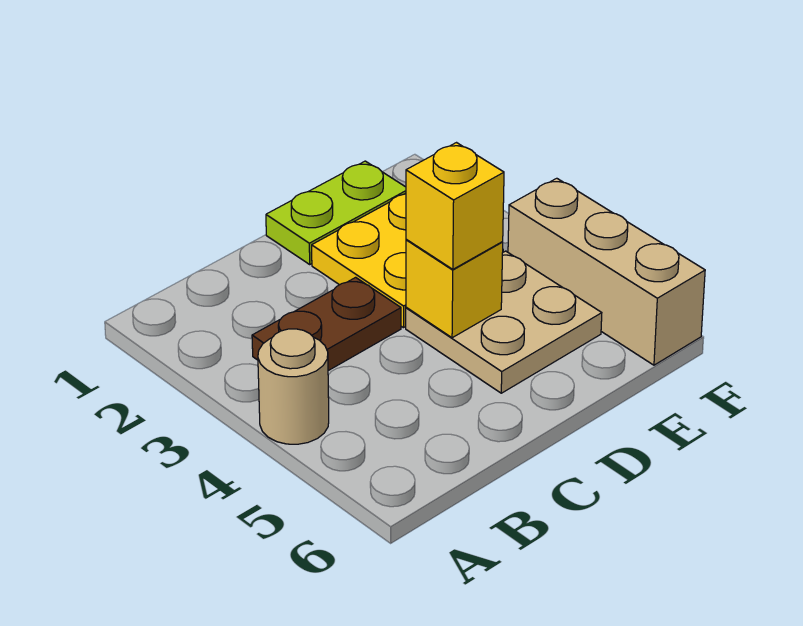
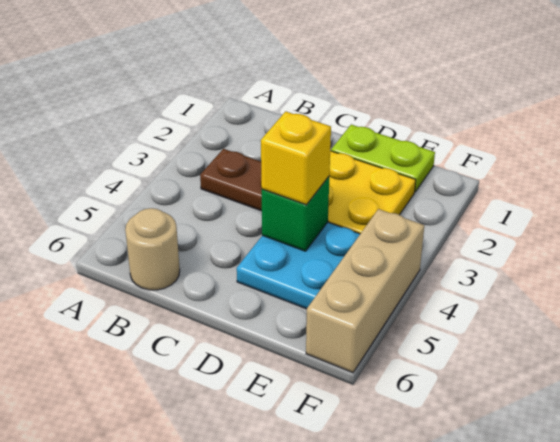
tan 1x1 round brick [258,329,329,444] -> tan 1x1 round brick moved to [125,208,180,290]
tan 2x2 plate [406,251,602,393] -> cyan 2x2 plate [237,222,360,309]
yellow 1x1 brick [406,239,503,338] -> green 1x1 brick [262,177,329,251]

